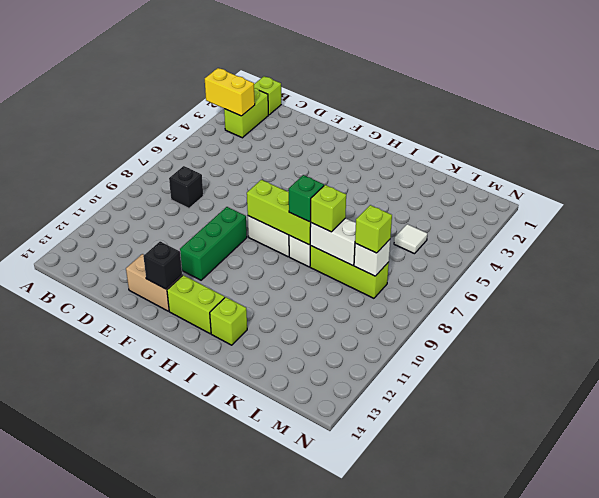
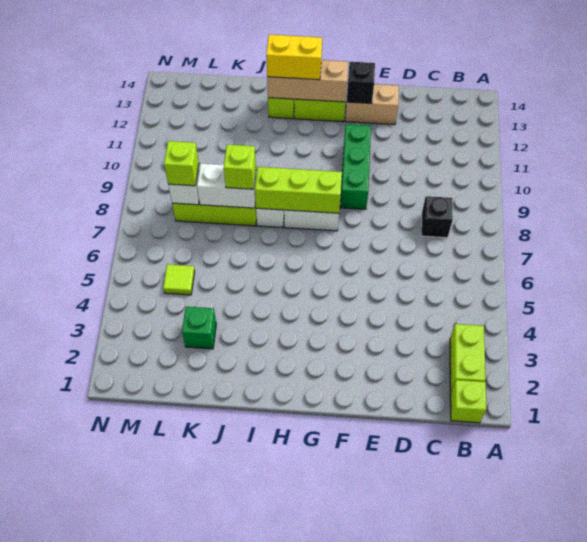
yellow 1x2 brick [205,68,255,116] -> yellow 1x2 brick moved to [266,35,322,80]
none -> tan 1x3 brick [267,60,348,102]
green 1x1 brick [289,175,324,222] -> green 1x1 brick moved to [182,307,216,349]
white 1x1 tile [394,224,427,254] -> lime 1x1 tile [163,264,195,295]

